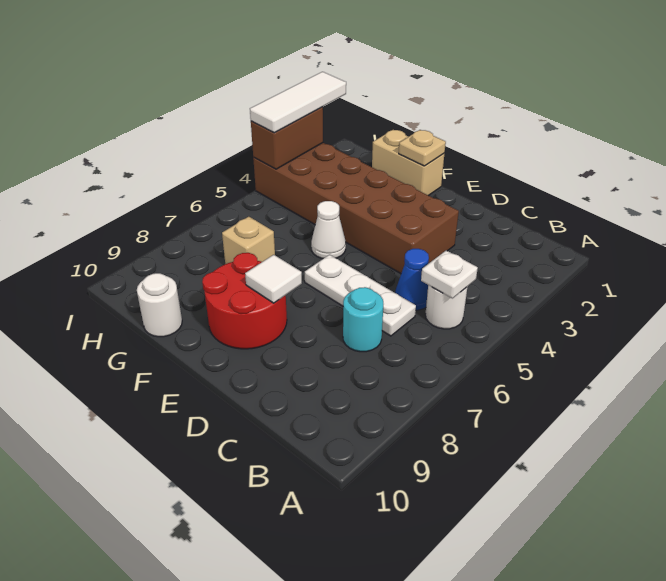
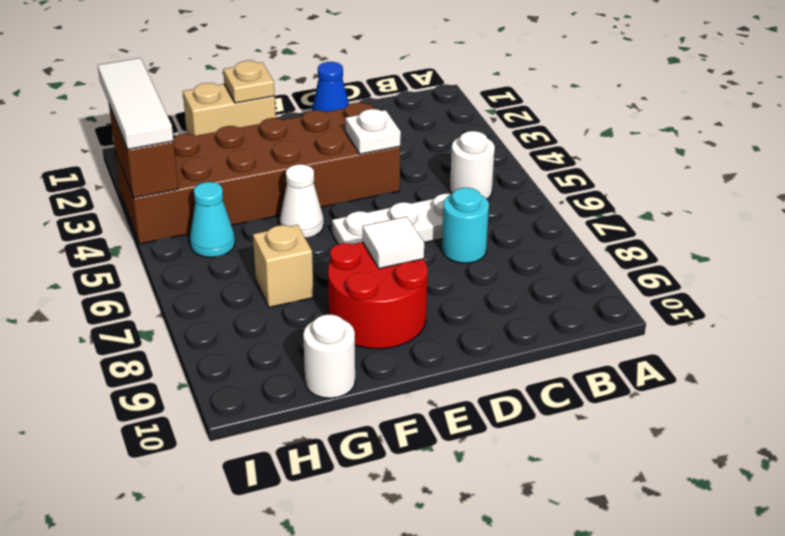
white 1x1 plate [421,250,478,298] -> white 1x1 plate moved to [345,109,401,154]
blue 1x1 cone [395,249,429,310] -> blue 1x1 cone moved to [312,62,349,112]
none -> cyan 1x1 cone [190,182,235,257]

